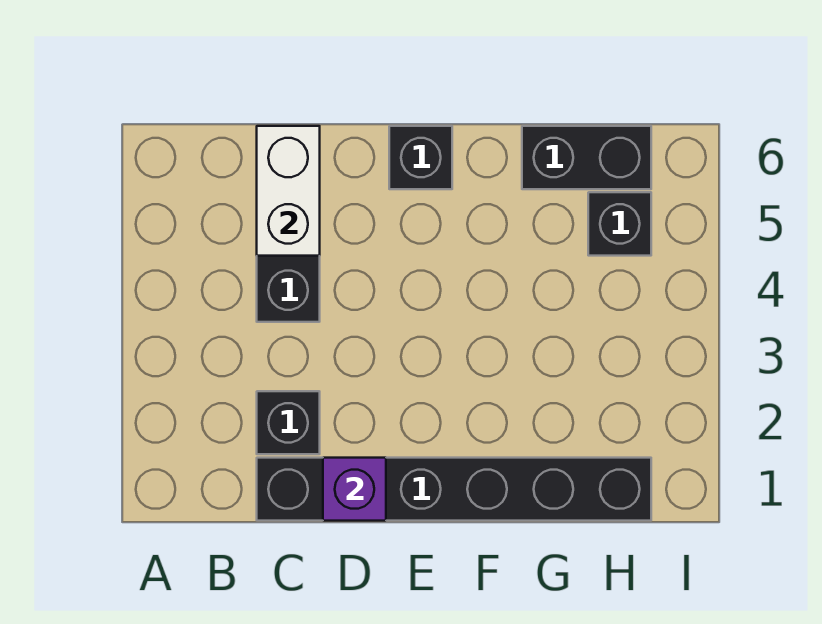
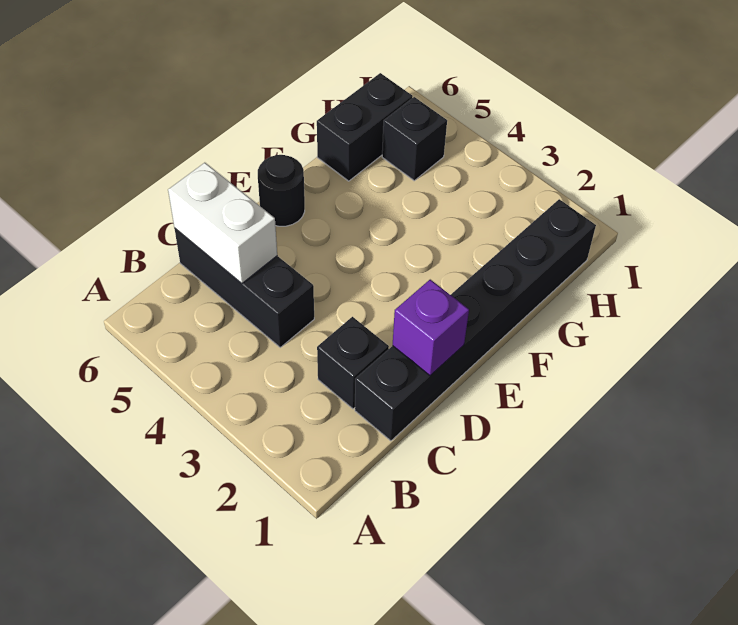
black 1x1 brick [389,126,452,189] -> black 1x1 round brick [258,155,305,226]

